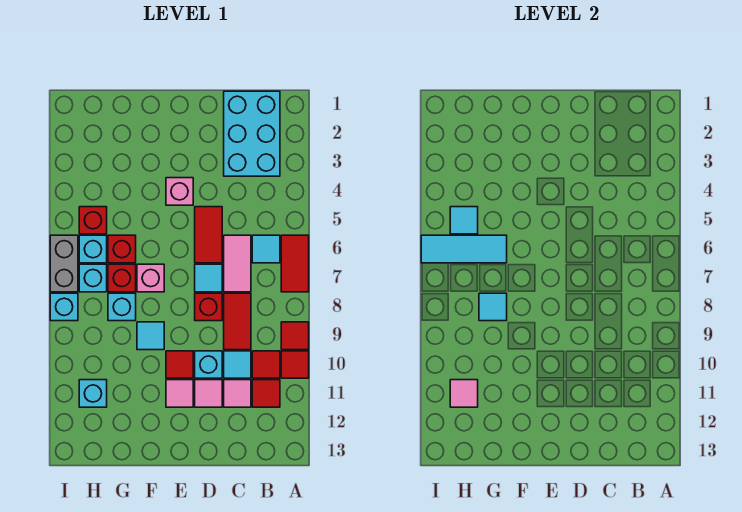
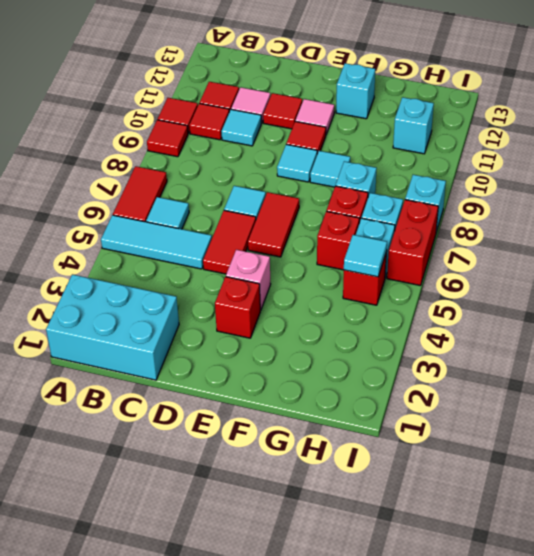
cyan 2x3 brick [224,91,280,176] -> cyan 2x3 brick turned to [46,274,179,380]
pink 1x2 tile [224,235,251,292] -> none
red 1x2 tile [224,293,251,350] -> red 1x2 tile moved to [248,192,299,257]
red 1x1 brick [195,293,222,321] -> red 1x1 brick moved to [215,277,260,338]
cyan 1x1 brick [195,351,222,378] -> cyan 1x1 brick moved to [336,63,375,119]
pink 1x1 tile [195,380,222,407] -> red 1x1 tile [263,93,302,129]
pink 1x1 brick [137,264,164,292] -> none
cyan 1x3 tile [421,235,507,263] -> cyan 1x3 tile moved to [101,215,212,269]
cyan 1x1 tile [479,293,507,321] -> cyan 1x1 tile moved to [277,144,317,182]
pink 1x1 tile [450,380,478,407] -> none
grey 1x2 brick [50,235,78,292] -> red 1x2 brick [387,200,438,286]

